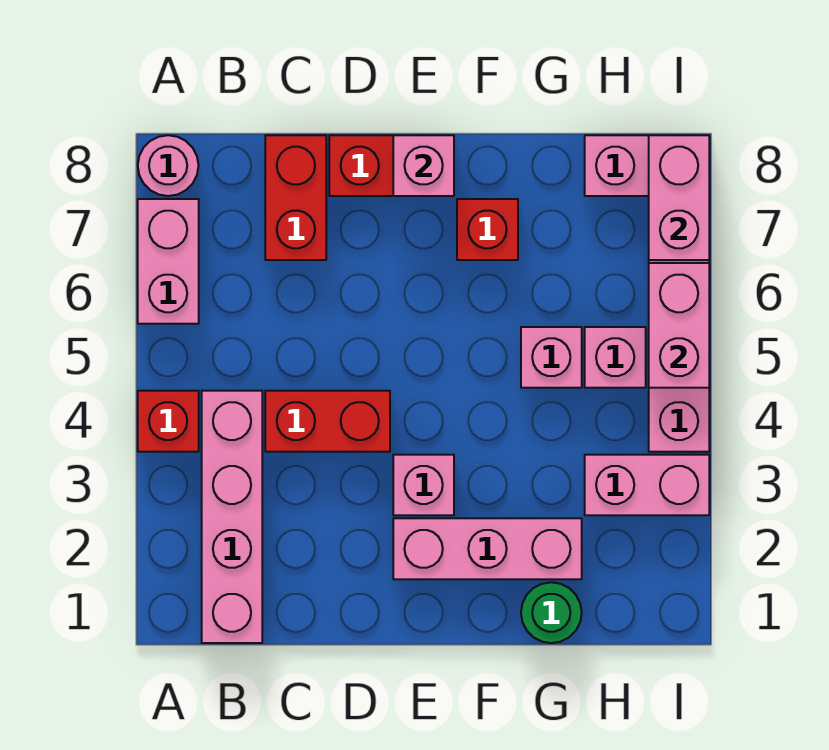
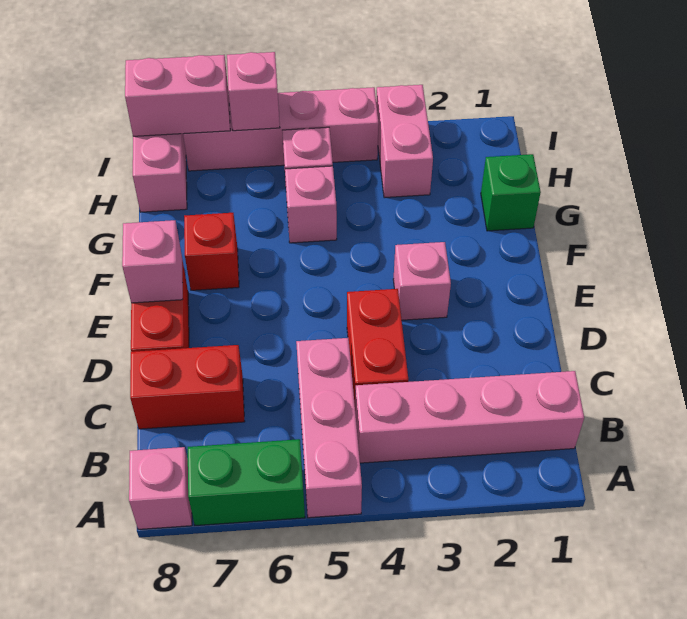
red 1x1 brick [138,391,199,452] -> none
pink 1x2 brick [138,199,199,324] -> green 1x2 brick [188,439,305,525]
pink 1x1 round brick [138,135,198,196] -> pink 1x1 brick [129,447,192,529]
pink 1x3 brick [393,518,582,579] -> pink 1x3 brick moved to [296,338,362,518]
green 1x1 round brick [521,582,582,643] -> green 1x1 brick [481,154,541,231]
pink 1x2 brick [649,263,709,388] -> pink 1x1 brick [227,52,280,131]

